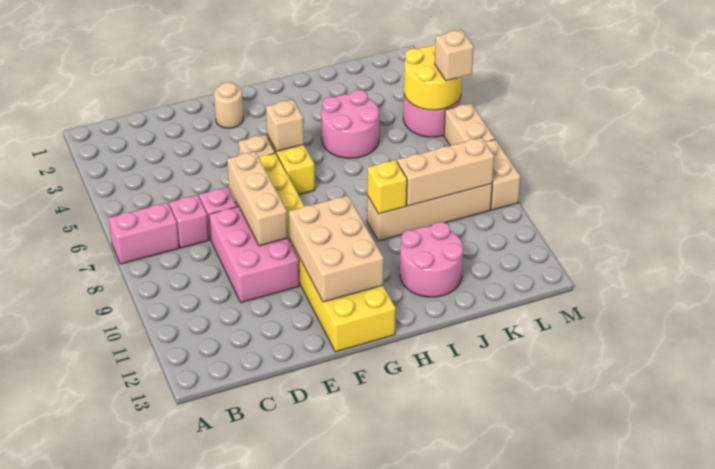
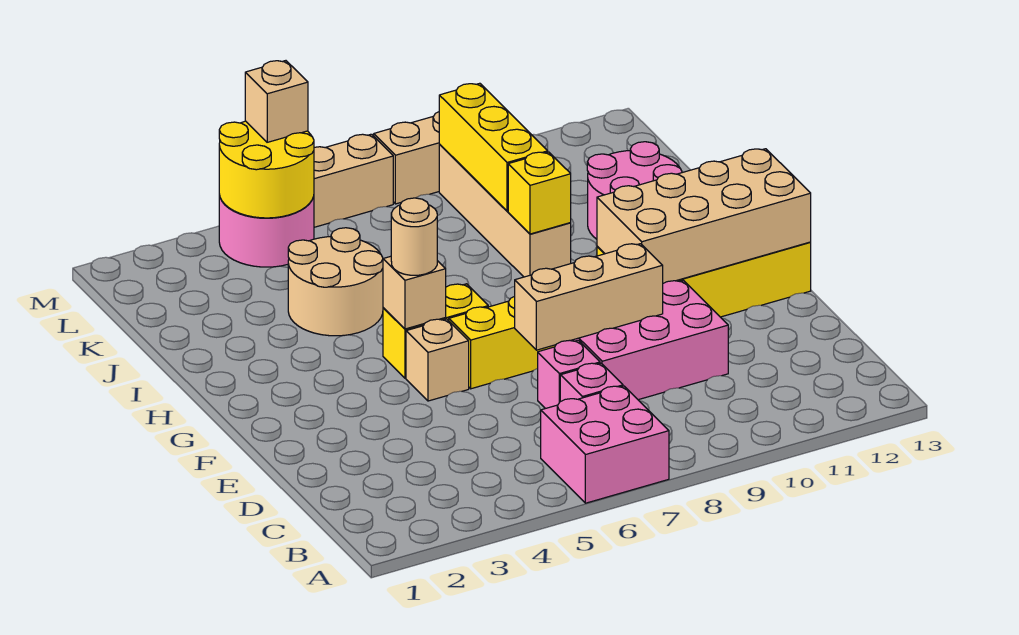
pink 1x2 brick [109,202,179,264] -> pink 2x2 brick [541,386,669,503]
tan 1x1 round brick [214,82,243,128] -> tan 1x1 round brick moved to [391,198,437,275]
tan 2x3 brick [289,195,384,302] -> tan 2x4 brick [597,149,811,283]
pink 2x2 round brick [321,90,379,158] -> tan 2x2 round brick [288,228,383,336]
tan 1x3 brick [397,138,494,206] -> yellow 1x3 brick [439,83,548,211]

